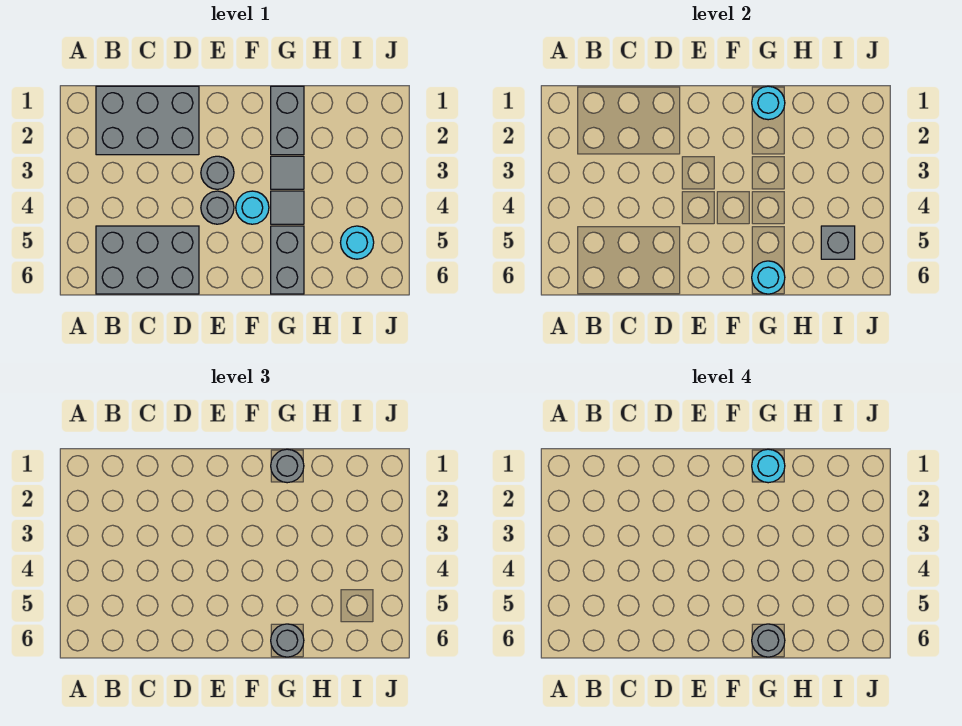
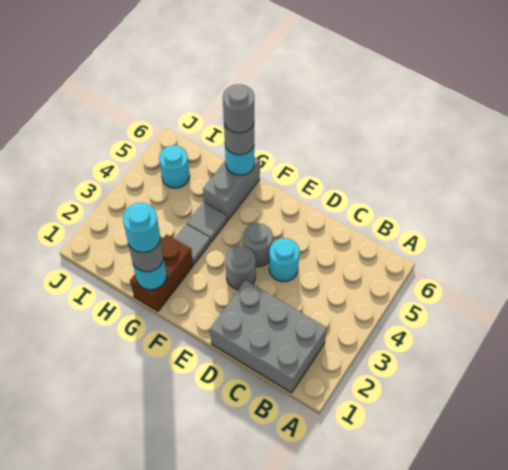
grey 2x3 brick [96,226,199,294] -> none
cyan 1x1 round brick [236,191,269,224] -> cyan 1x1 round brick moved to [269,238,300,282]
grey 1x2 brick [271,86,304,155] -> brown 1x2 brick [130,234,193,311]
grey 1x1 brick [821,226,855,259] -> none

